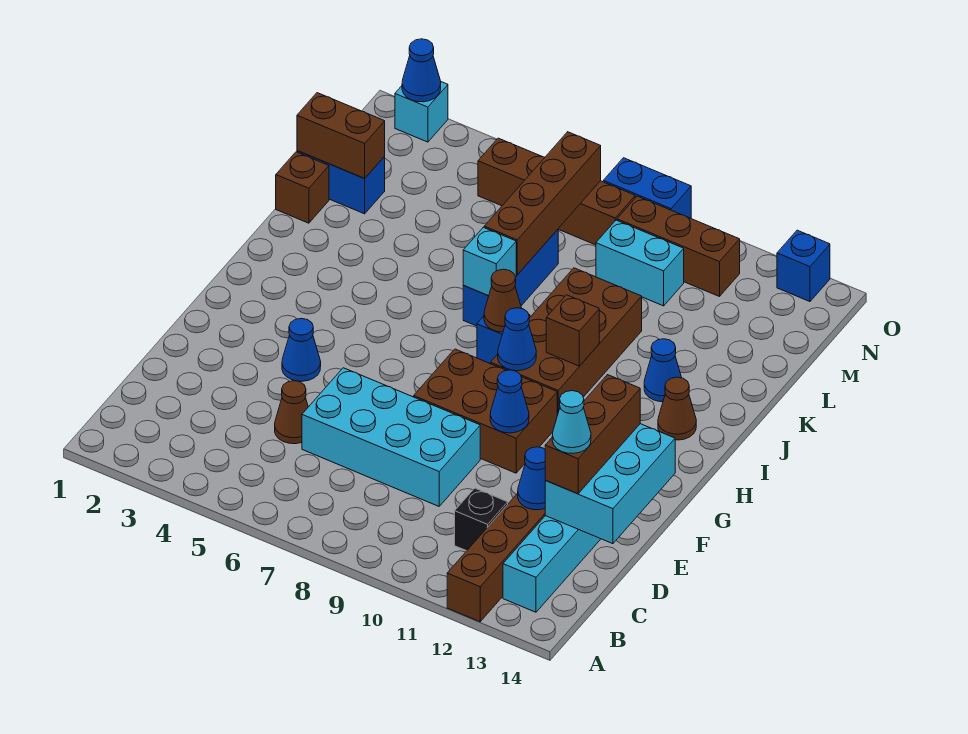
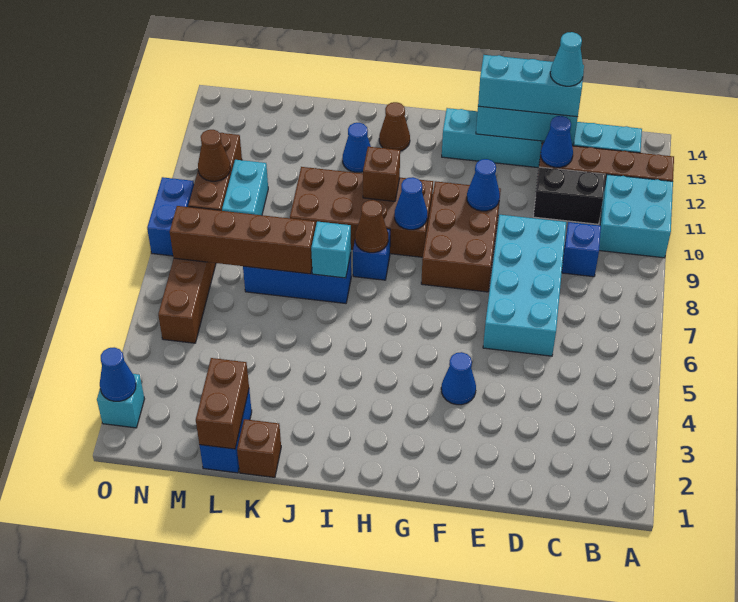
none -> cyan 2x2 brick [599,174,673,258]
black 1x1 brick [455,488,508,551] -> black 1x2 brick [533,167,605,224]
brown 1x1 cone [275,381,308,444] -> brown 1x1 cone moved to [198,130,230,181]
brown 1x3 brick [545,375,640,494] -> cyan 1x3 brick [478,55,584,117]
blue 1x1 brick [777,230,830,302] -> blue 1x1 brick moved to [562,222,601,277]

